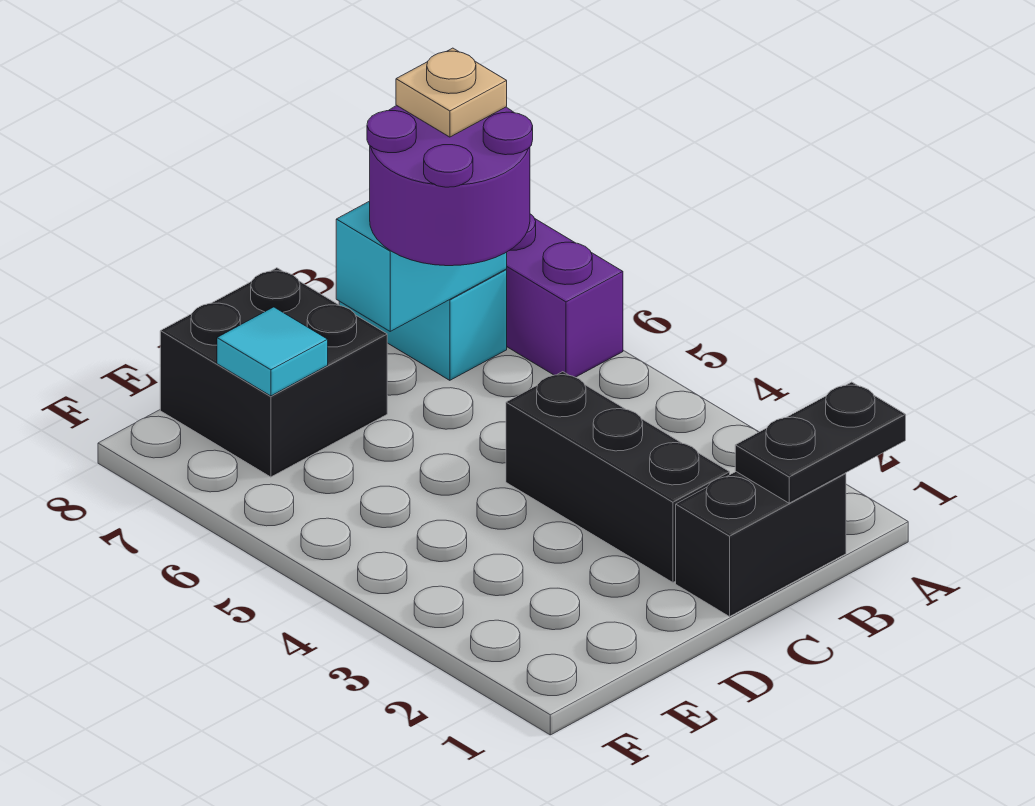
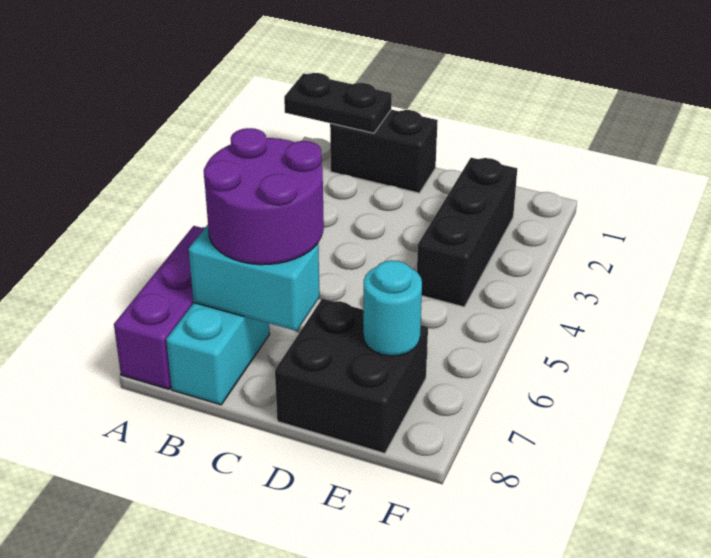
tan 1x1 plate [396,48,507,137] -> none
black 1x3 brick [506,372,730,582] -> black 1x3 brick moved to [417,158,517,307]
cyan 1x1 tile [217,307,328,396] -> cyan 1x1 round brick [363,260,422,356]

